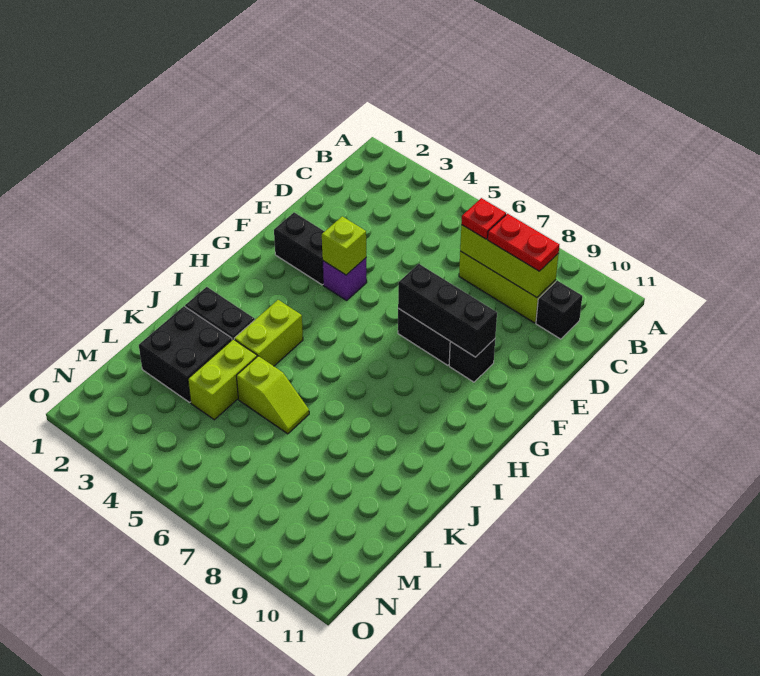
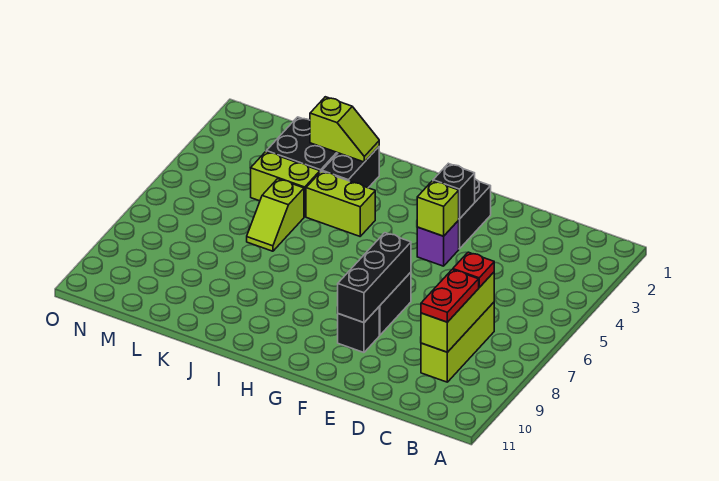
black 1x1 brick [536,281,582,339] -> black 1x1 brick moved to [433,163,475,219]
none -> lime 1x2 slope [310,97,379,162]

